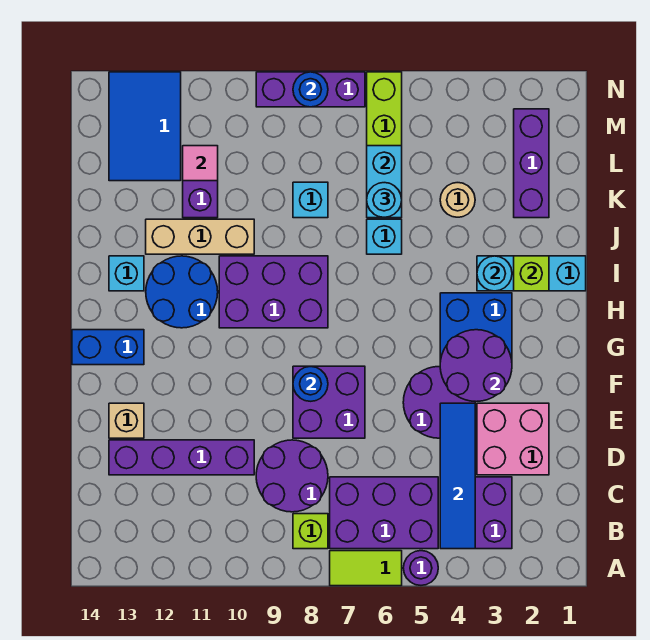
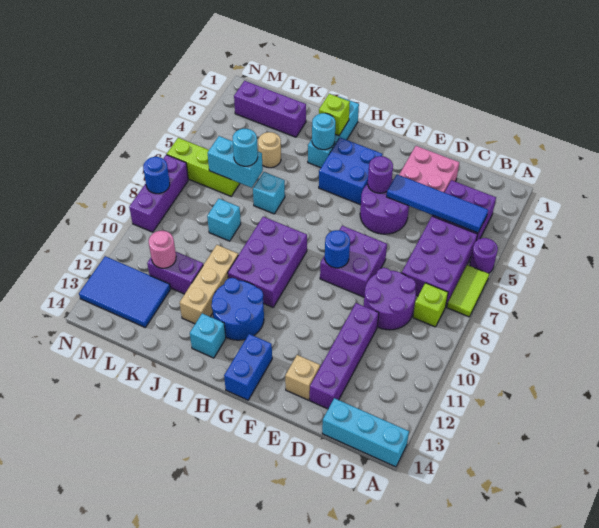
none -> cyan 1x3 brick [322,398,409,467]
purple 2x2 round brick [440,330,512,402] -> purple 1x1 round brick [368,156,393,193]
pink 1x1 tile [183,146,218,181] -> pink 1x1 round brick [149,231,176,268]

